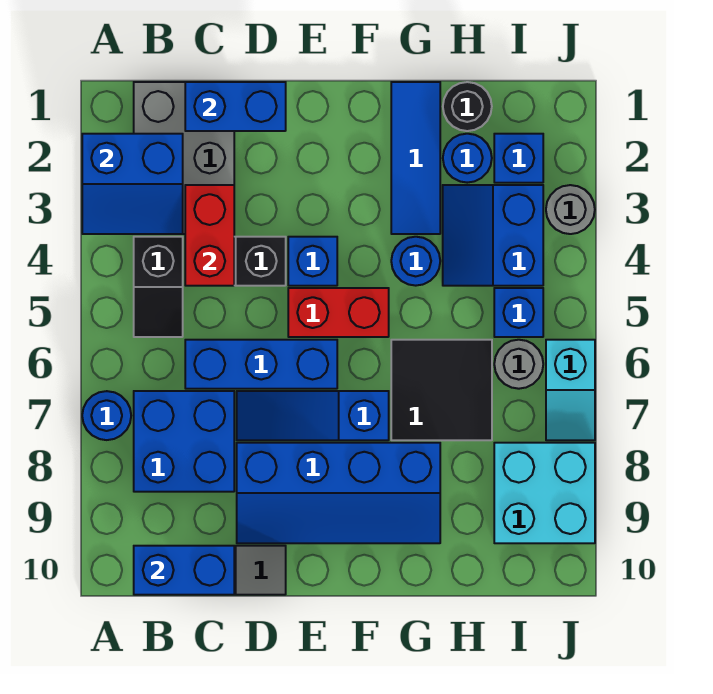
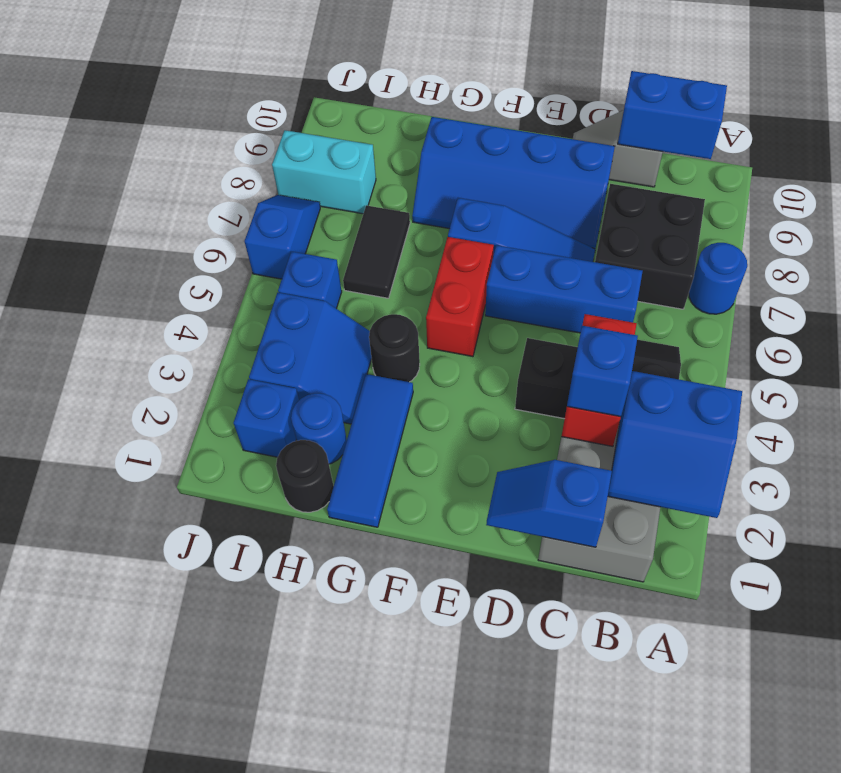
blue 2x2 slope [82,134,183,234] -> blue 2x2 slope turned to [608,371,742,518]
blue 2x2 brick [134,391,234,492] -> black 2x2 brick [595,184,705,309]
blue 1x2 brick [185,82,286,131] -> blue 1x2 slope [486,460,612,547]
blue 2x4 slope [237,443,440,543] -> blue 2x4 slope turned to [412,117,615,249]
blue 1x1 brick [288,237,337,286] -> blue 1x1 brick moved to [567,326,638,417]
red 1x2 brick [288,288,389,337] -> red 1x2 brick turned to [426,237,494,357]
blue 1x1 round brick [391,237,440,286] -> black 1x1 round brick [369,314,420,382]
black 2x2 tile [391,340,492,440] -> black 1x2 tile [343,205,410,298]
grey 1x1 round brick [494,340,543,389] -> none
cyan 2x2 brick [494,443,595,543] -> cyan 1x2 brick [272,130,376,214]
grey 1x1 round brick [546,185,595,234] -> none
cyan 1x2 slope [546,340,595,440] -> blue 1x2 slope [245,195,320,279]

